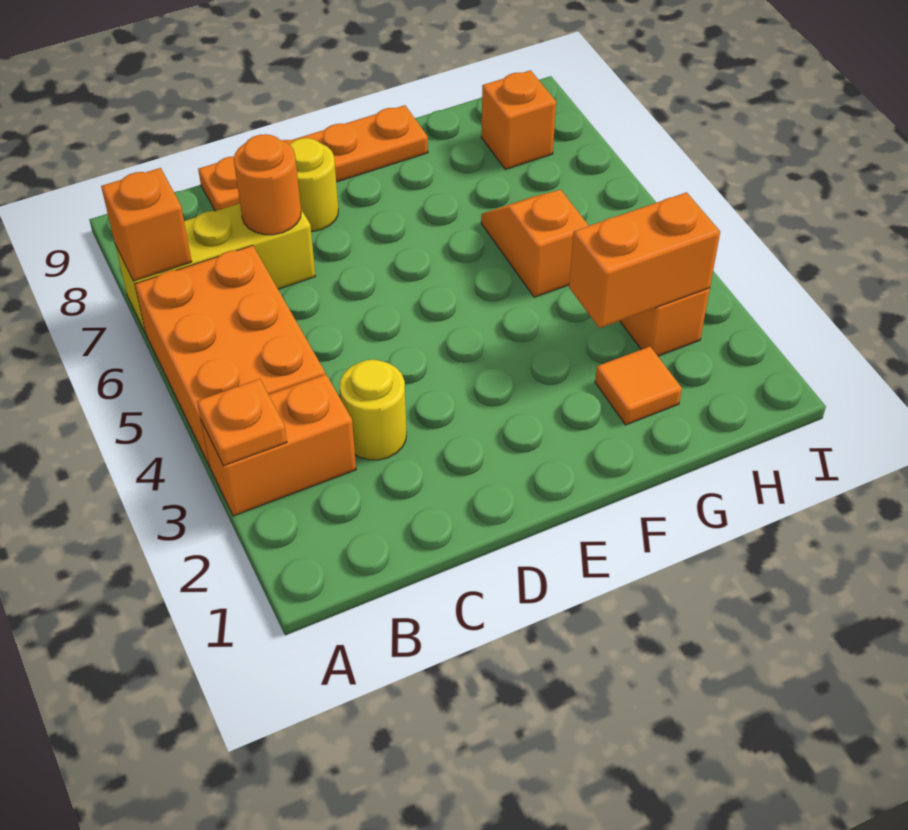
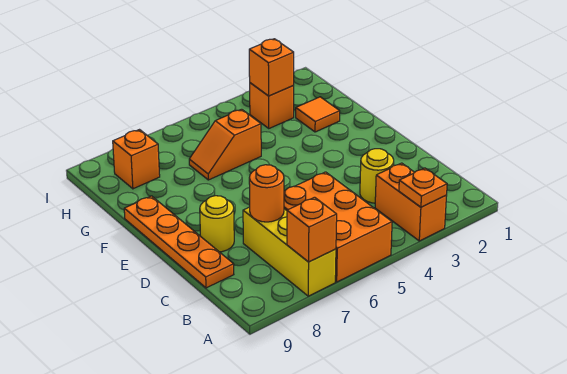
orange 2x3 brick [135,245,325,467] -> orange 2x3 brick turned to [284,172,392,282]
orange 1x2 brick [569,192,720,328] -> orange 1x1 brick [249,39,294,96]

